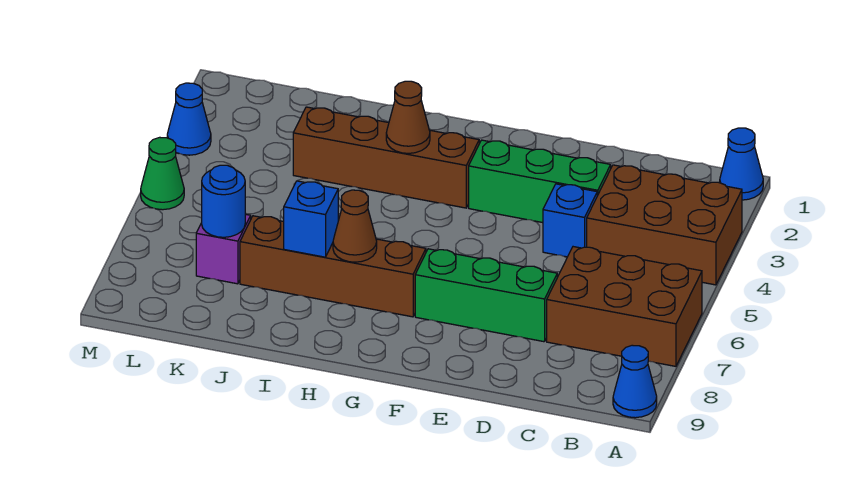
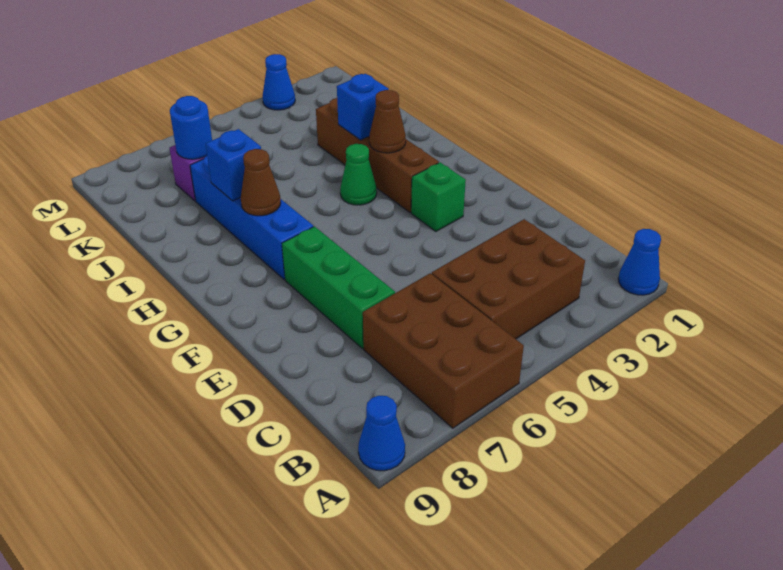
brown 2x3 brick [587,165,742,285] -> brown 2x3 brick turned to [432,219,585,339]
green 1x3 brick [469,140,611,223] -> green 1x1 brick [411,162,466,231]
blue 1x1 brick [543,184,597,257] -> blue 1x1 brick moved to [337,74,389,140]
brown 1x4 brick [240,216,426,317] -> blue 1x4 brick [190,156,313,280]
green 1x1 cone [141,137,184,210] -> green 1x1 cone moved to [340,144,377,205]

